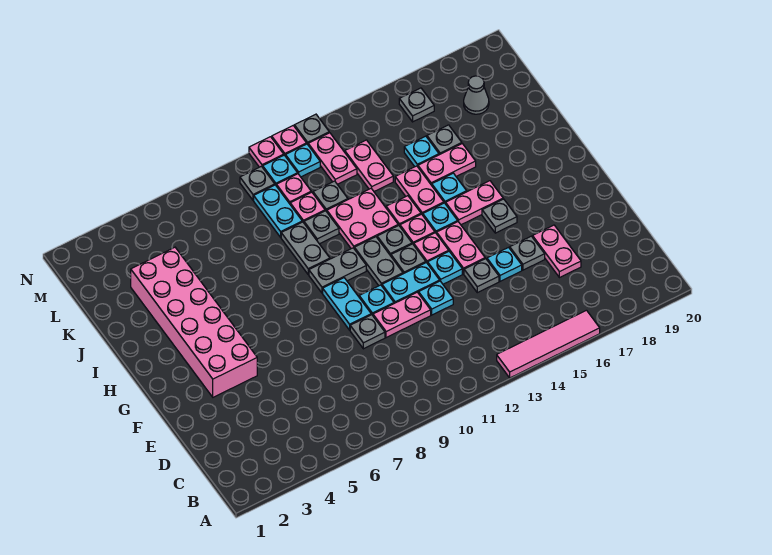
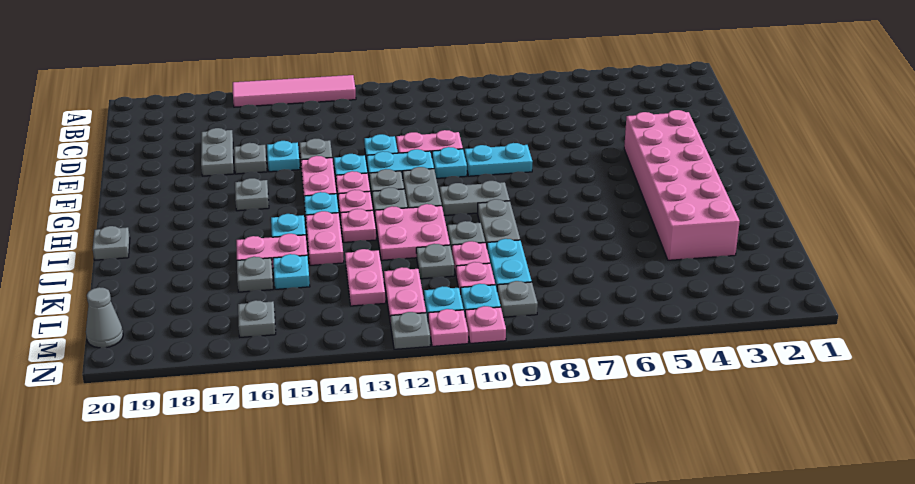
pink 1x2 plate [533,225,581,278] -> grey 1x2 plate [201,128,234,176]
grey 1x1 plate [350,315,385,349] -> grey 1x1 plate moved to [93,226,130,260]
cyan 1x2 plate [323,278,371,330] -> cyan 1x2 plate turned to [465,143,533,176]
pink 1x2 plate [446,181,503,225] -> none
grey 1x1 cone [464,76,489,114] -> grey 1x1 cone moved to [86,287,123,348]

